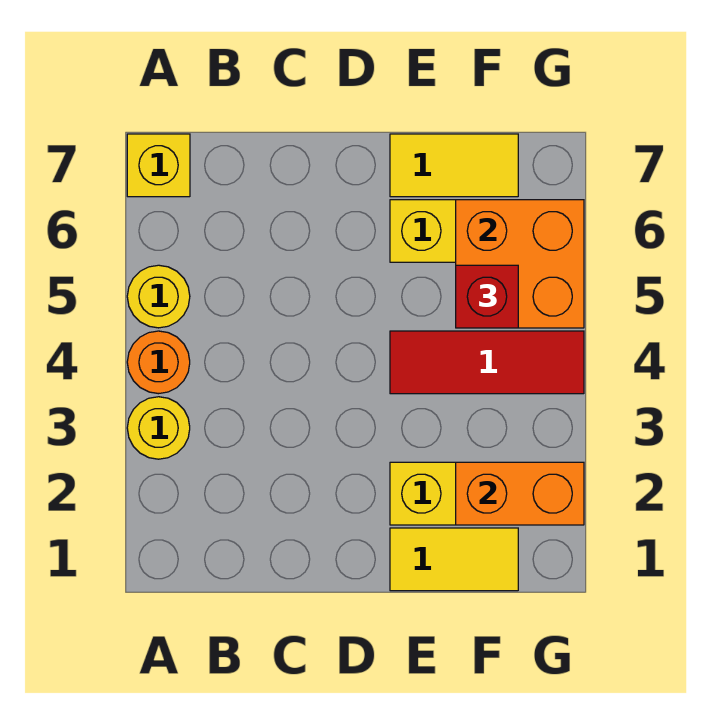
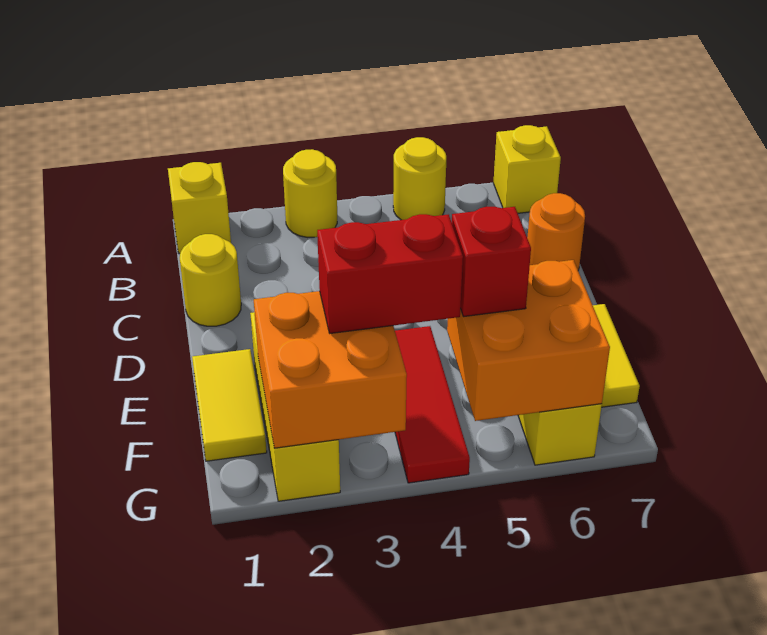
none -> yellow 1x1 brick [168,162,231,253]
orange 1x1 round brick [127,331,190,394] -> orange 1x1 round brick moved to [527,193,585,270]
none -> yellow 1x1 round brick [180,234,241,326]
orange 1x2 brick [456,462,584,525] -> orange 2x2 brick [254,291,407,448]
none -> red 1x2 brick [317,214,463,333]

